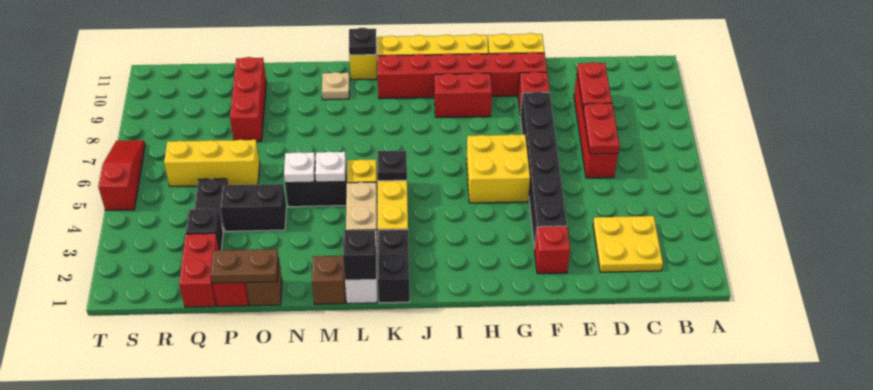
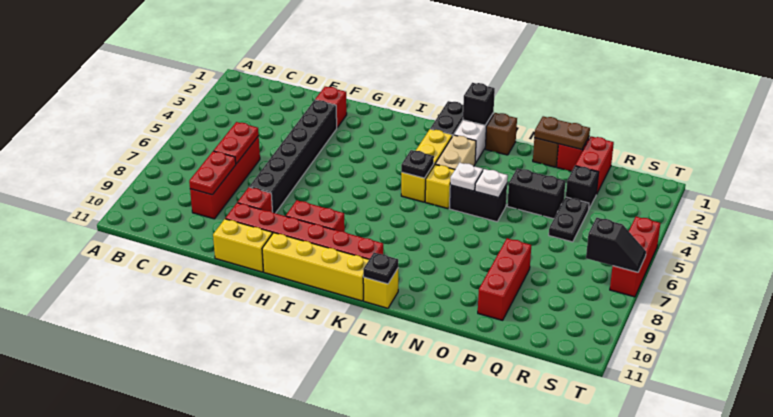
yellow 2x2 plate [593,216,663,272] -> none
yellow 2x2 brick [466,134,530,203] -> none
tan 1x1 plate [322,72,350,100] -> none
yellow 1x3 brick [164,140,260,186] -> none
none -> black 1x2 slope [586,218,646,272]
red 1x3 slope [98,140,145,210] -> red 1x3 brick [610,217,661,297]

